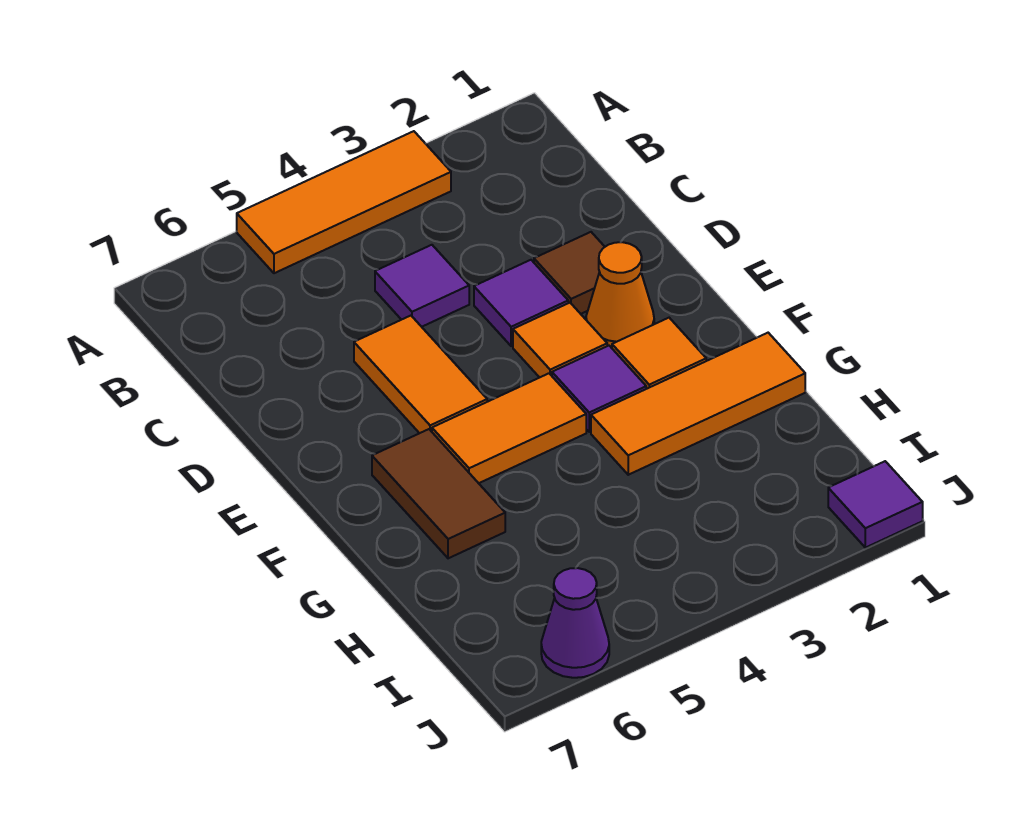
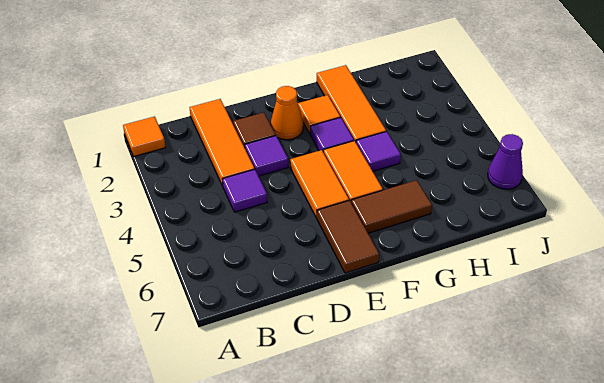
orange 1x3 tile [237,131,451,273] -> orange 1x3 tile moved to [189,99,254,186]
orange 1x2 tile [354,316,487,433] -> orange 1x2 tile turned to [290,150,349,218]
orange 1x1 tile [513,303,607,378] -> orange 1x1 tile moved to [123,116,166,156]
none -> brown 1x2 tile [317,200,379,273]
purple 1x1 tile [828,461,923,548] -> purple 1x1 tile moved to [356,132,401,171]

